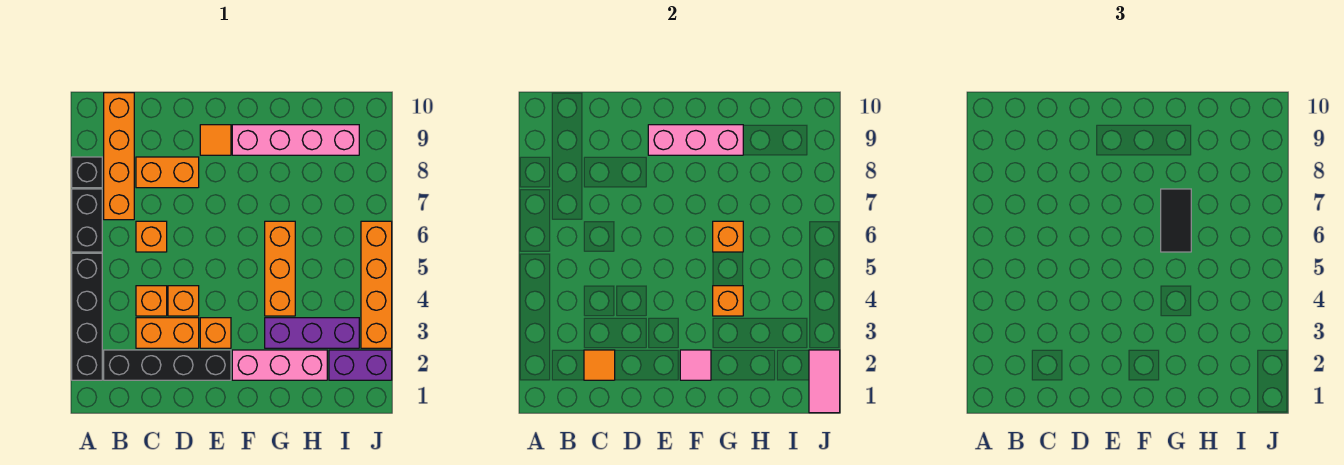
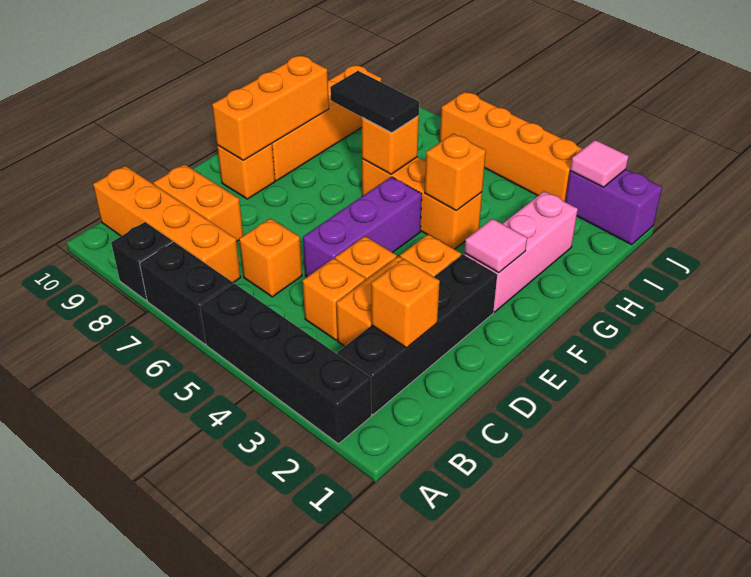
orange 1x1 tile [584,350,615,380] -> orange 1x1 brick [371,259,440,348]
orange 1x2 brick [136,157,199,188] -> orange 1x2 brick turned to [153,164,243,242]
orange 1x1 tile [200,125,231,155] -> orange 1x1 brick [217,144,275,199]
pink 1x3 brick [648,125,743,155] -> orange 1x3 brick [212,55,329,160]
pink 1x4 brick [232,125,359,155] -> orange 1x4 brick [272,65,381,181]
purple 1x3 brick [265,318,359,348] -> purple 1x3 brick moved to [303,177,422,277]
purple 1x2 brick [329,350,392,380] -> purple 1x2 brick turned to [565,169,662,245]
pink 1x2 tile [809,350,840,413] -> pink 1x1 tile [570,140,629,187]

